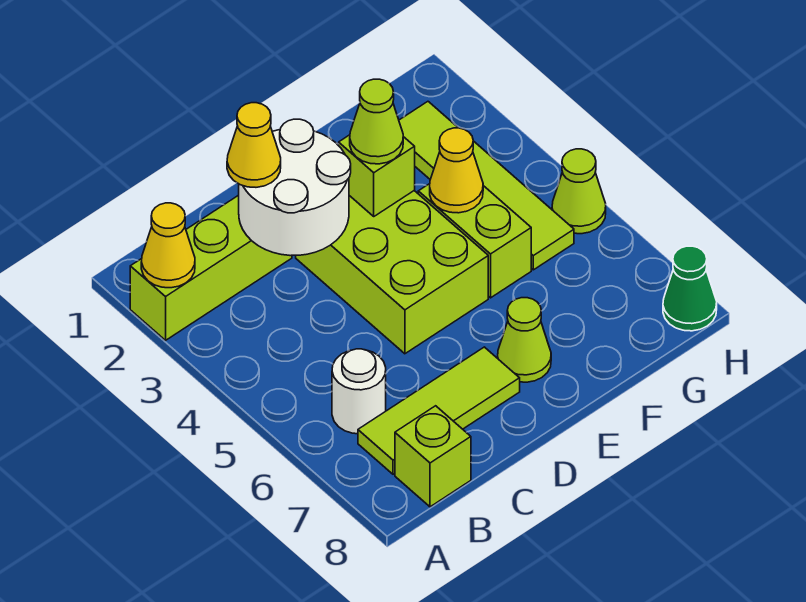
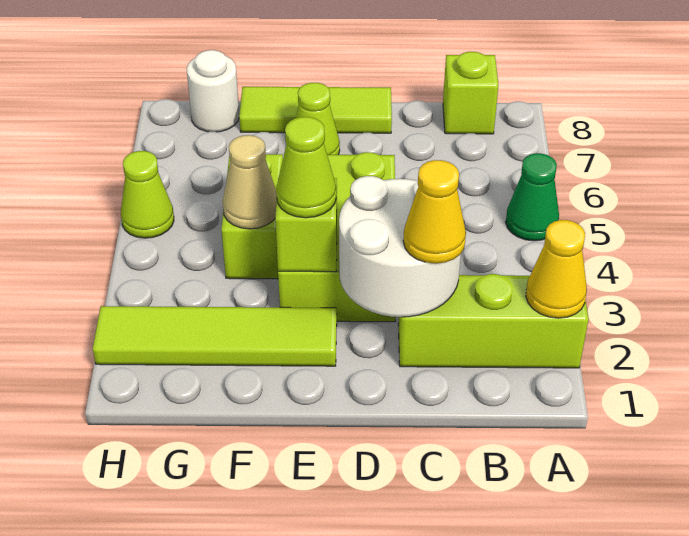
white 1x1 round brick [332,349,386,434] -> white 1x1 round brick moved to [187,50,239,132]
lime 1x3 tile [358,347,520,474] -> lime 1x3 tile moved to [239,87,392,133]
yellow 1x1 cone [430,128,483,213] -> tan 1x1 cone [223,135,277,229]
lime 1x4 tile [399,102,574,270] -> lime 1x4 tile turned to [93,306,337,366]
green 1x1 cone [663,246,717,331] -> green 1x1 cone moved to [506,153,559,241]

